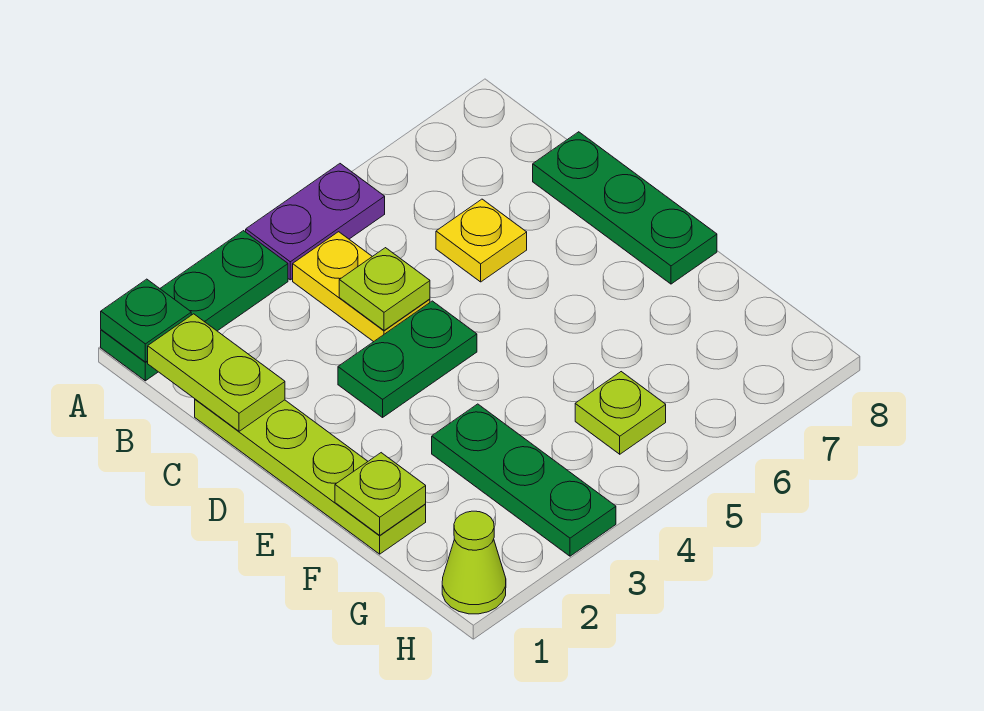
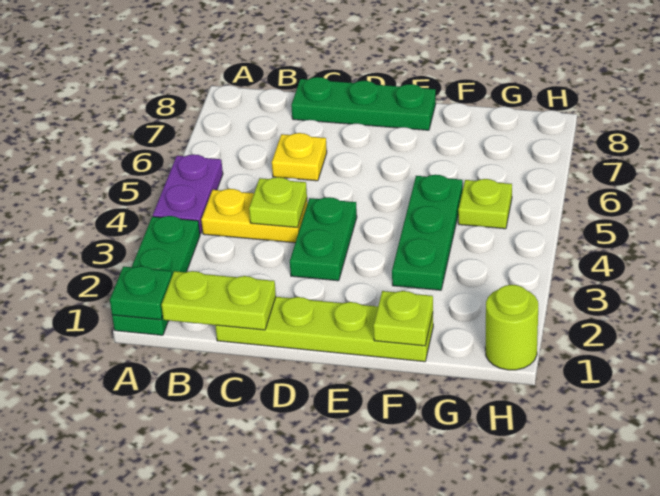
green 1x3 plate [432,404,616,556] -> green 1x3 plate turned to [392,175,463,290]
lime 1x1 cone [442,511,506,614] -> lime 1x1 round brick [485,285,538,370]

